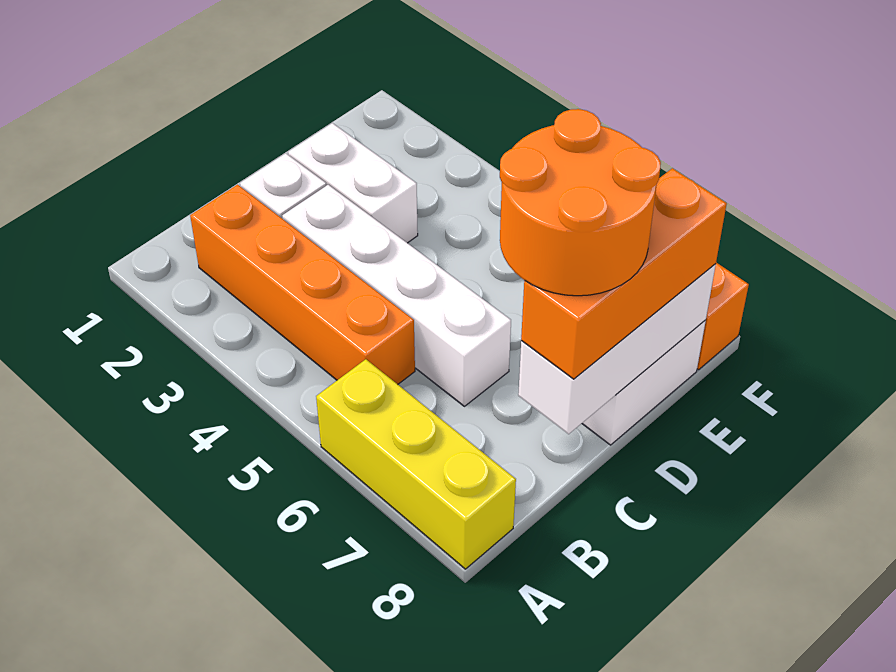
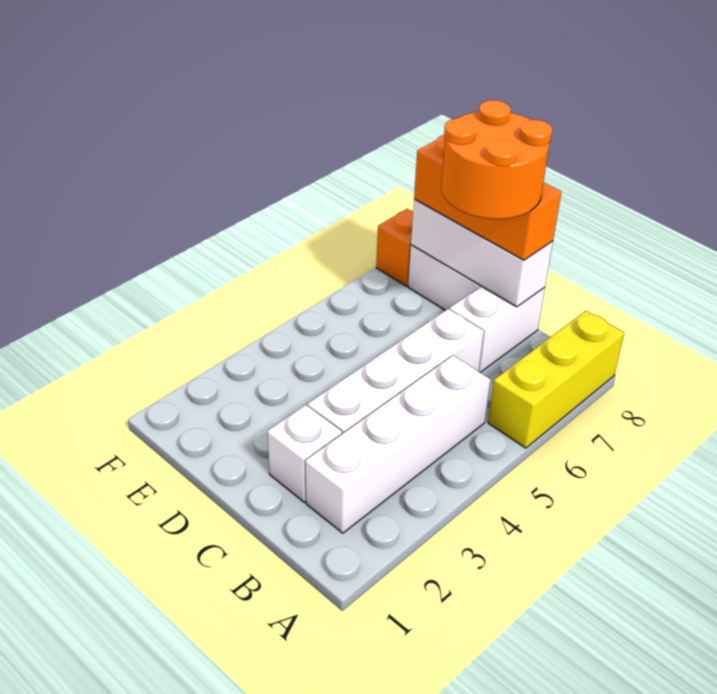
orange 1x4 brick [190,185,415,384] -> white 1x4 brick [306,356,490,533]
white 1x2 brick [288,123,418,243] -> white 1x2 brick moved to [450,286,545,372]

